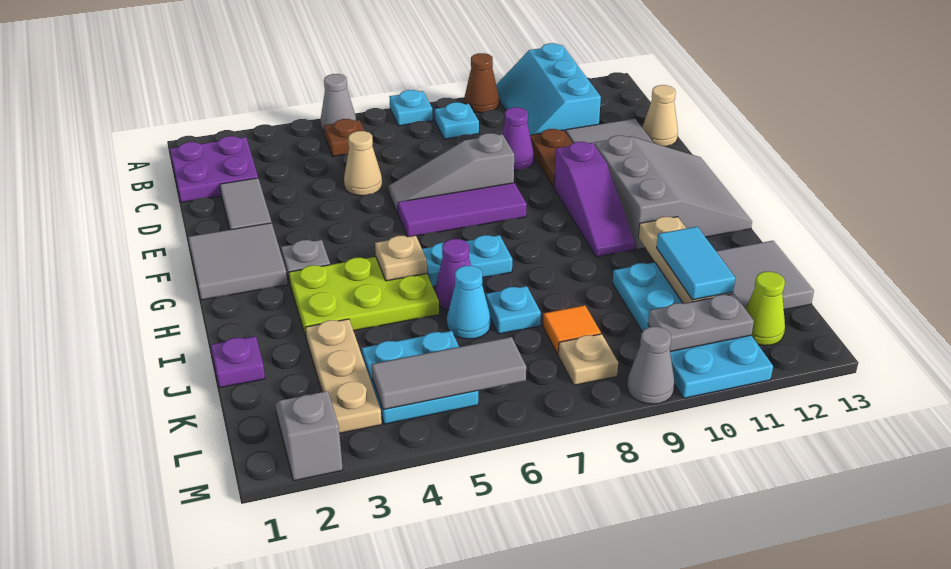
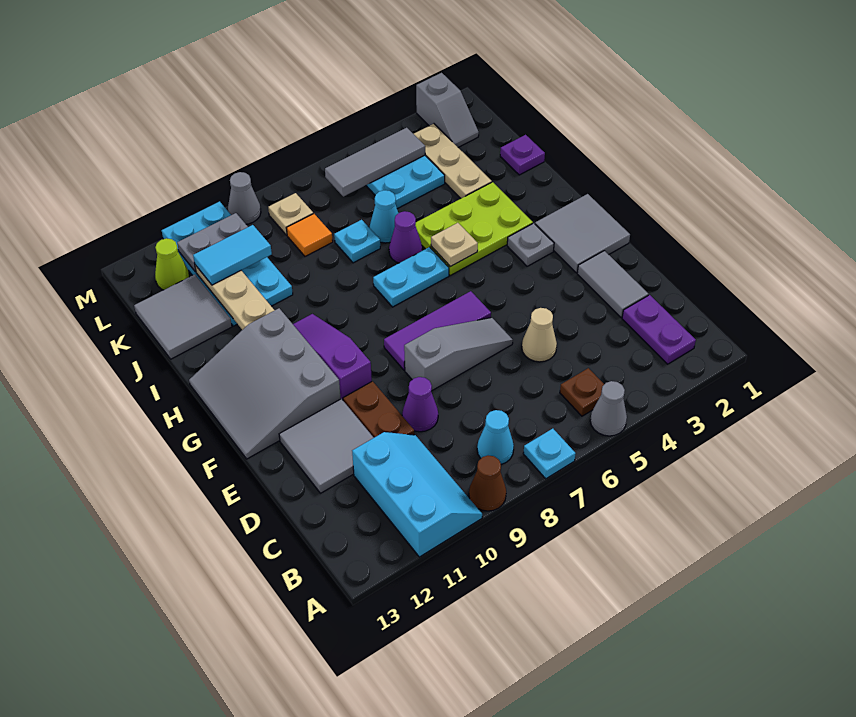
purple 2x2 plate [170,136,258,202] -> purple 1x2 plate [622,295,696,364]
cyan 1x1 plate [435,102,479,139] -> cyan 1x1 cone [477,410,514,464]
tan 1x1 cone [642,85,678,146] -> none
cyan 1x2 tile [657,227,735,300] -> cyan 1x2 tile turned to [193,225,272,285]

